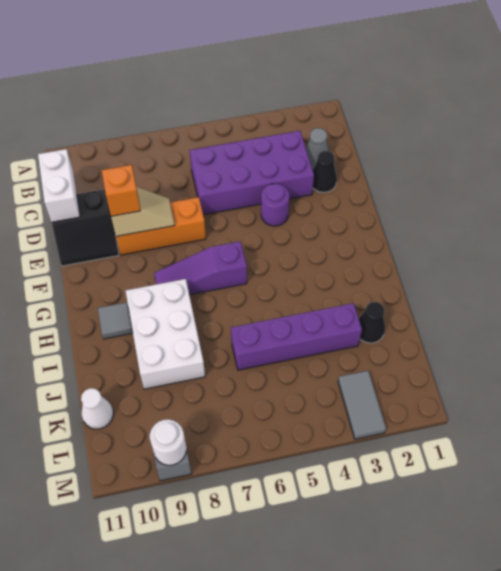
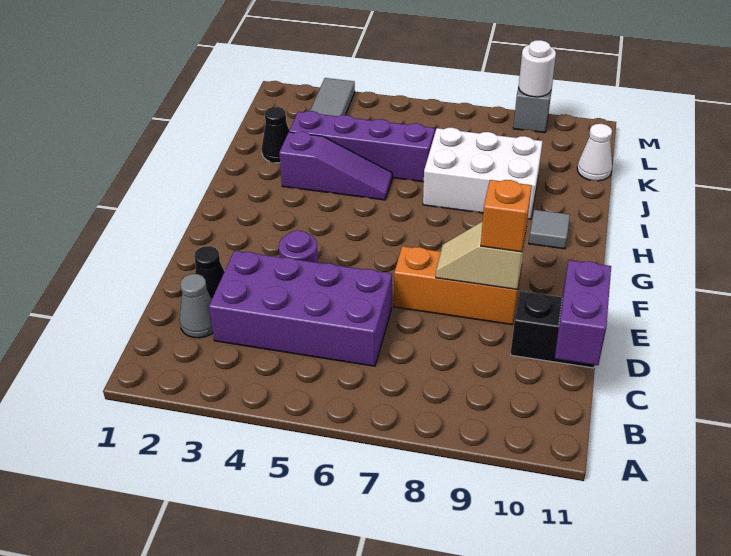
white 1x2 brick [38,149,80,222] -> purple 1x2 brick [555,260,611,365]
purple 1x3 slope [154,241,247,295] -> purple 1x3 slope moved to [279,132,392,200]
white 2x3 brick [126,279,205,389] -> white 2x3 brick turned to [423,128,543,219]

